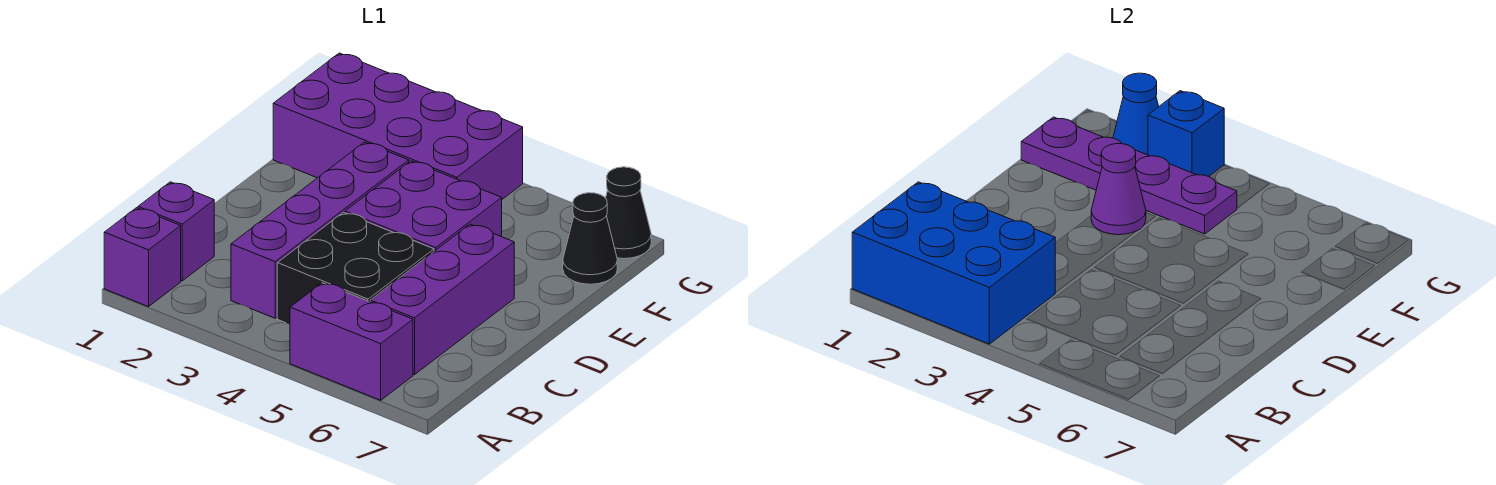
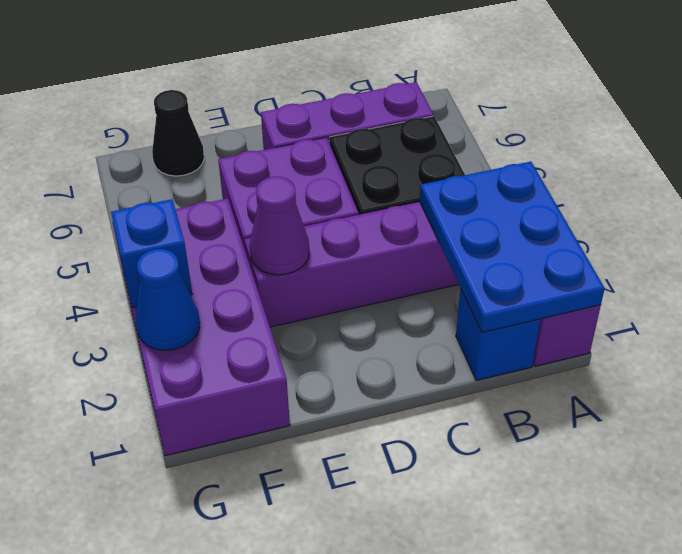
blue 2x3 brick [852,182,1055,344] -> blue 2x3 plate [420,162,605,333]
purple 1x2 brick [290,283,413,400] -> none
purple 1x1 brick [138,182,214,281] -> blue 1x1 brick [456,288,540,381]
purple 1x4 plate [1021,117,1237,234] -> none
black 1x1 cone [606,167,651,259] -> none

